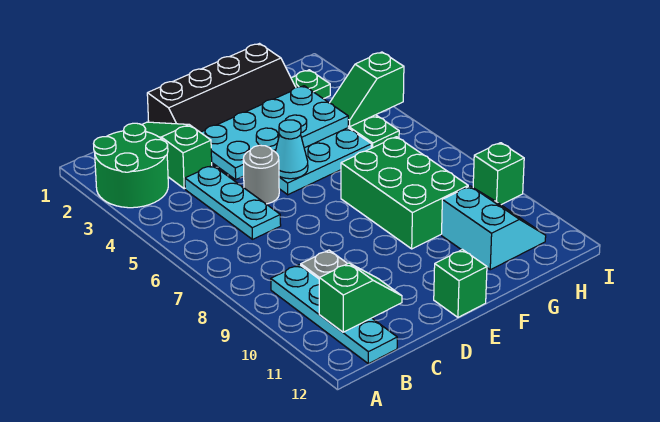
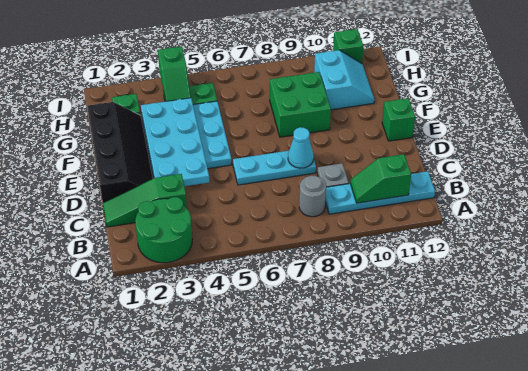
green 1x2 slope [319,263,402,332] -> green 1x2 slope turned to [350,154,411,203]
cyan 1x3 plate [185,165,281,239] -> cyan 1x3 plate moved to [233,151,316,185]
grey 1x1 round brick [243,145,279,204] -> grey 1x1 round brick moved to [299,176,326,217]
cyan 1x1 cone [275,120,308,179] -> cyan 1x1 cone moved to [288,127,314,168]
green 2x3 brick [341,137,468,249] -> green 2x2 brick [270,72,331,137]
cyan 2x2 slope [442,186,546,270] -> cyan 2x2 slope turned to [314,50,375,110]
green 1x1 brick [473,143,524,205] -> green 1x1 brick moved to [333,29,363,63]

